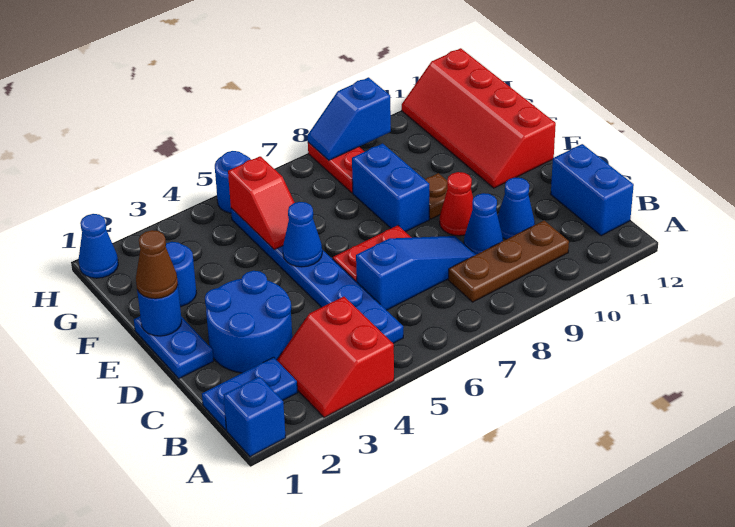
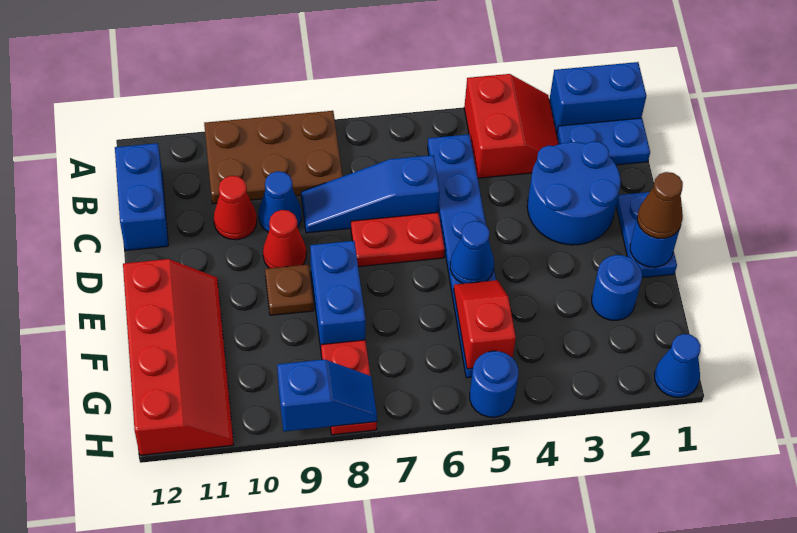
blue 1x1 brick [223,376,286,456] -> blue 1x2 brick [549,62,646,134]
brown 1x3 plate [448,221,569,302] -> brown 2x3 plate [204,111,343,204]
blue 1x1 cone [498,177,535,239] -> red 1x1 cone [214,176,257,240]

